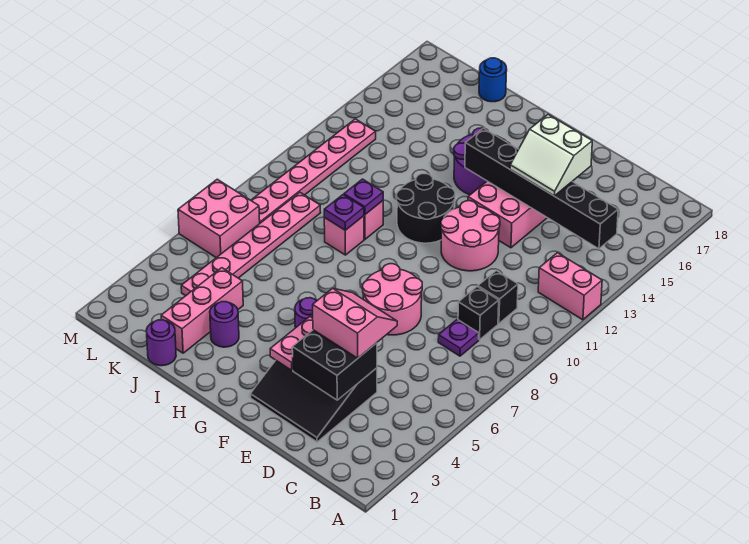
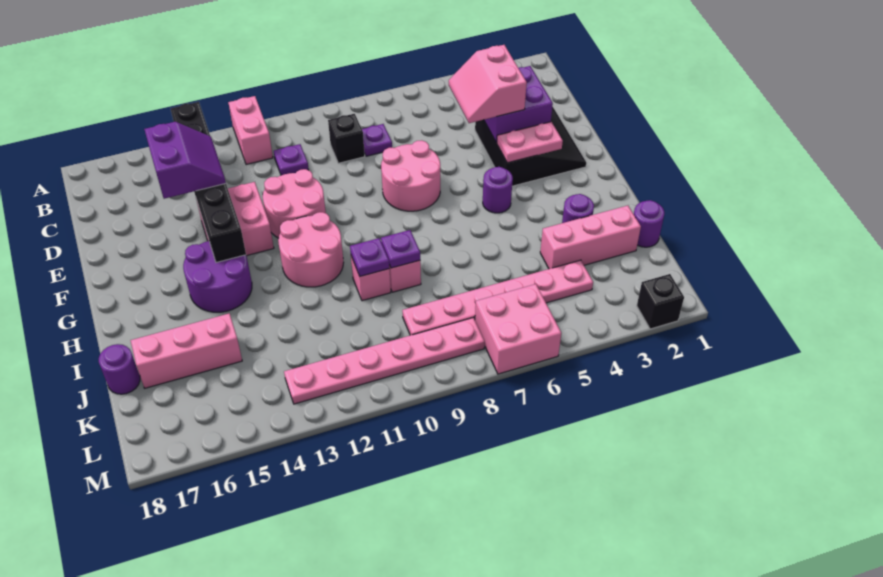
black 1x1 brick [478,271,518,324] -> black 1x1 brick moved to [637,274,684,329]
none -> purple 1x1 plate [274,144,309,175]
black 2x2 brick [292,330,377,400] -> purple 2x2 brick [484,66,553,143]
white 2x2 slope [510,115,592,196] -> purple 2x2 slope [144,122,226,199]
black 2x2 round brick [396,174,455,243] -> pink 2x2 round brick [278,212,344,287]
none -> pink 1x3 brick [131,314,242,388]
blue 1x1 round brick [479,58,507,102] -> purple 1x1 round brick [99,344,140,394]

